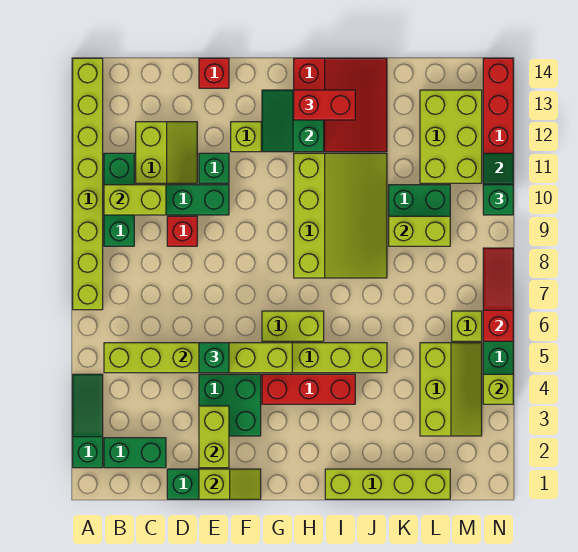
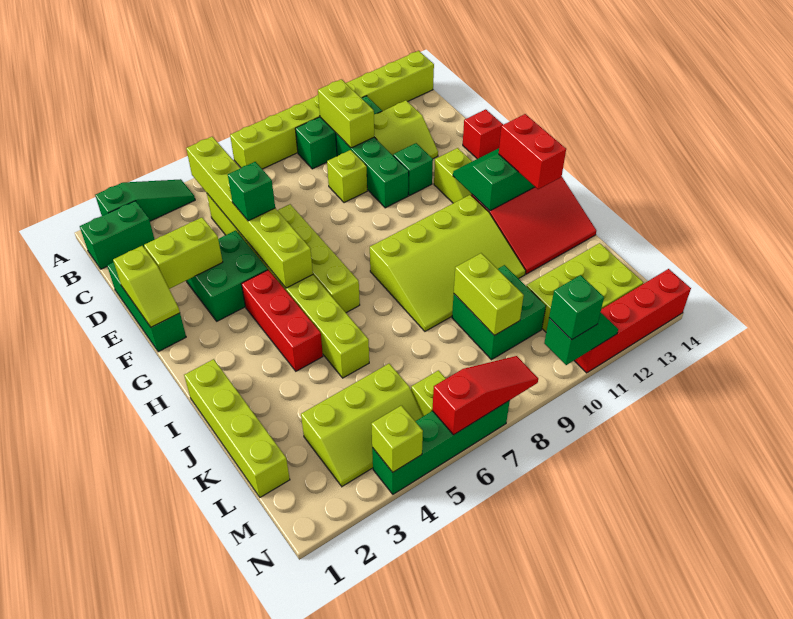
green 1x2 brick [104,438,166,468] -> green 1x2 brick turned to [80,201,155,269]
red 1x1 brick [167,216,197,246] -> lime 1x1 brick [327,150,367,203]
lime 1x2 brick [262,311,324,341] -> lime 1x4 brick [278,204,360,313]

